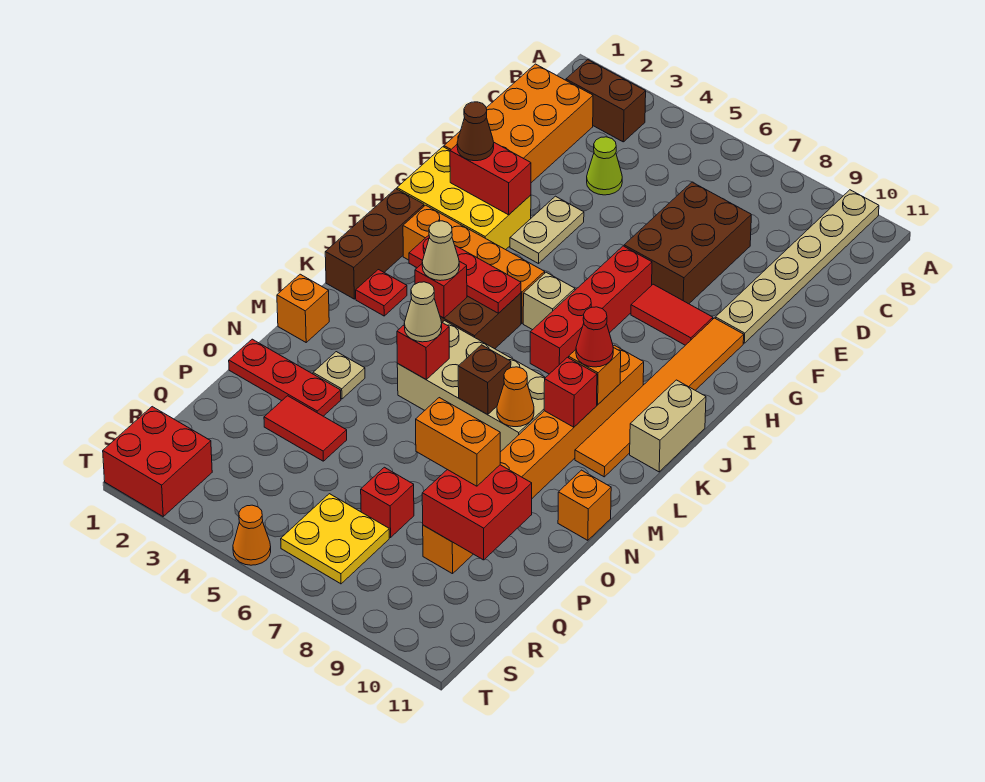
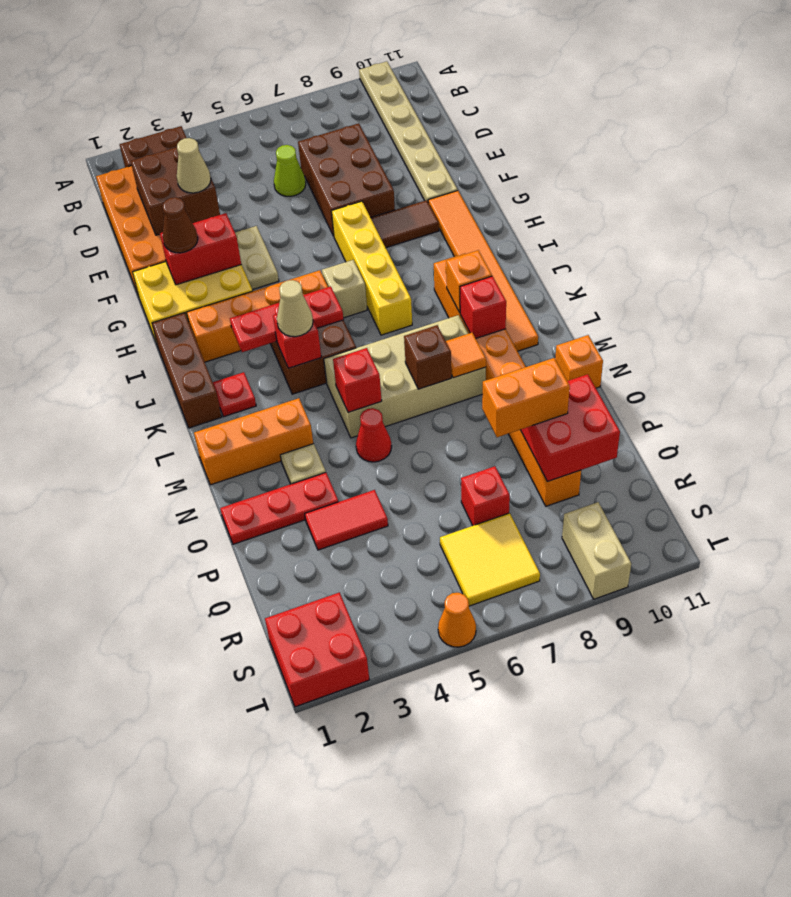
none -> brown 2x2 brick [131,147,220,235]
lime 1x1 cone [587,137,622,195] -> lime 1x1 cone moved to [274,145,306,196]
red 1x4 brick [530,246,652,374] -> yellow 1x4 brick [331,201,412,335]
red 1x2 tile [631,284,713,345] -> brown 1x2 tile [371,200,439,248]
tan 1x2 brick [630,380,706,472] -> tan 1x2 brick moved to [562,502,631,599]
red 1x1 cone [576,307,613,367] -> red 1x1 cone moved to [356,408,392,462]
orange 1x1 brick [277,274,329,342] -> orange 1x3 brick [194,398,313,485]
tan 1x1 cone [404,282,442,342] -> tan 1x1 cone moved to [177,138,211,193]
orange 1x1 cone [497,367,534,427] -> orange 1x1 tile [446,333,486,378]
yellow 2x2 plate [281,494,389,584] -> yellow 2x2 tile [440,513,540,606]

